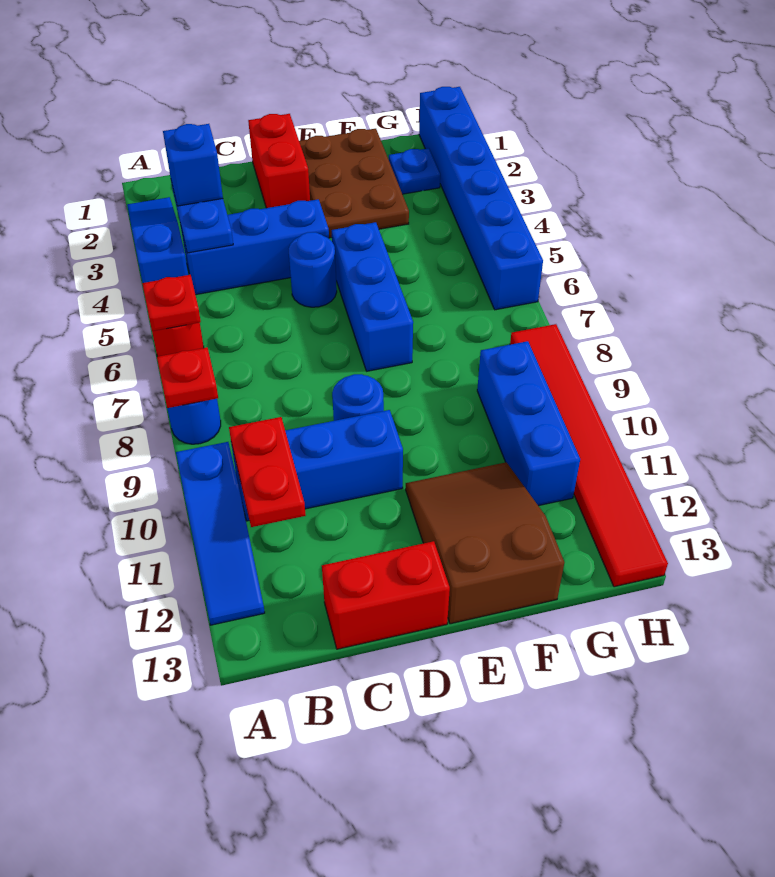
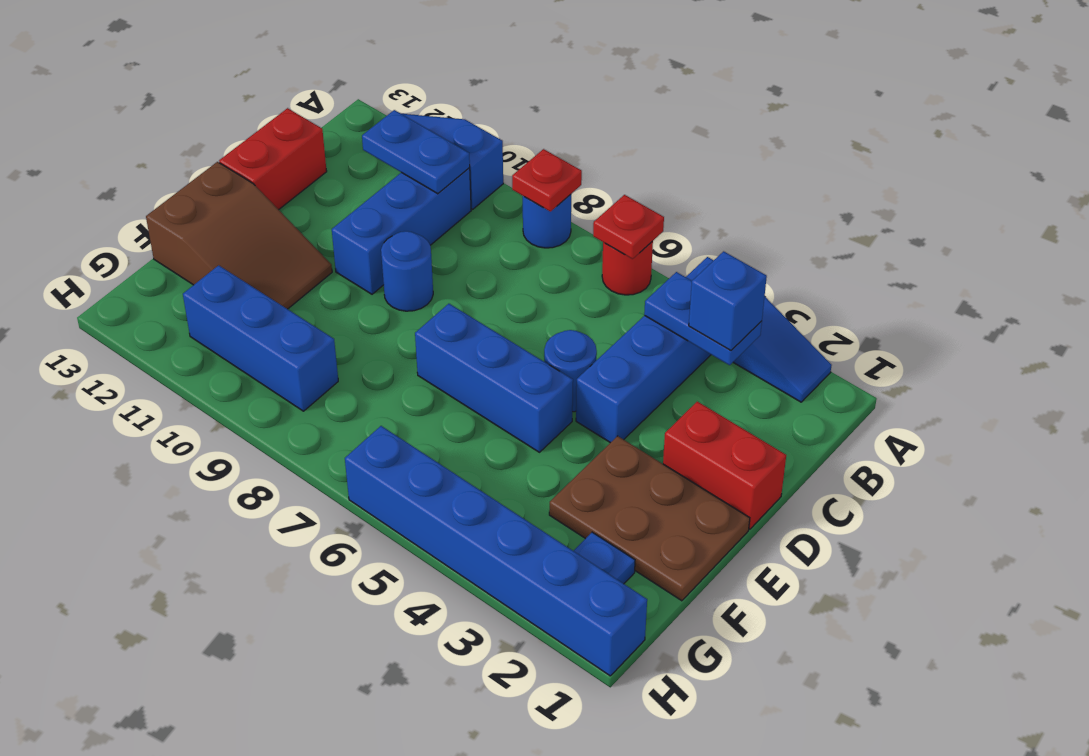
red 1x2 plate [229,417,306,527] -> blue 1x2 plate [362,110,470,194]
red 1x6 tile [510,324,668,587] -> none

